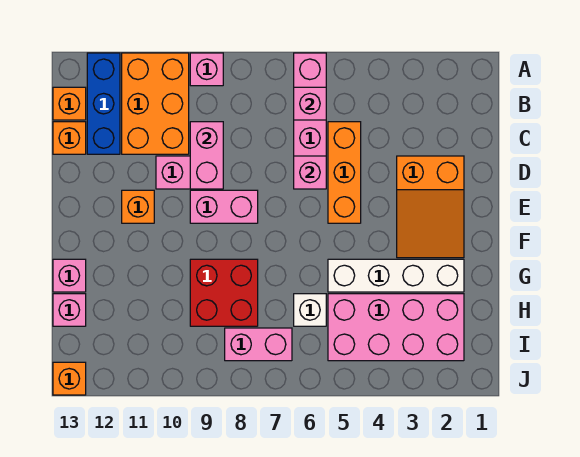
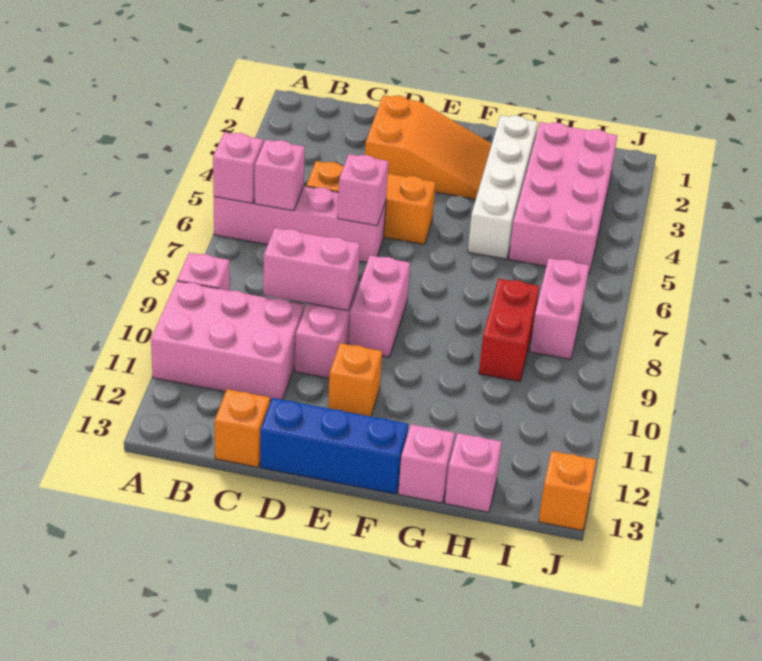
none -> pink 1x1 brick [213,132,263,203]
orange 2x3 brick [122,53,189,154] -> pink 2x3 brick [151,281,304,400]
blue 1x3 brick [87,53,120,154] -> blue 1x3 brick moved to [261,398,408,494]
orange 1x1 brick [53,87,86,120] -> none
red 2x2 brick [190,259,258,326] -> red 1x2 brick [479,279,539,382]
white 1x1 brick [294,294,326,326] -> none

